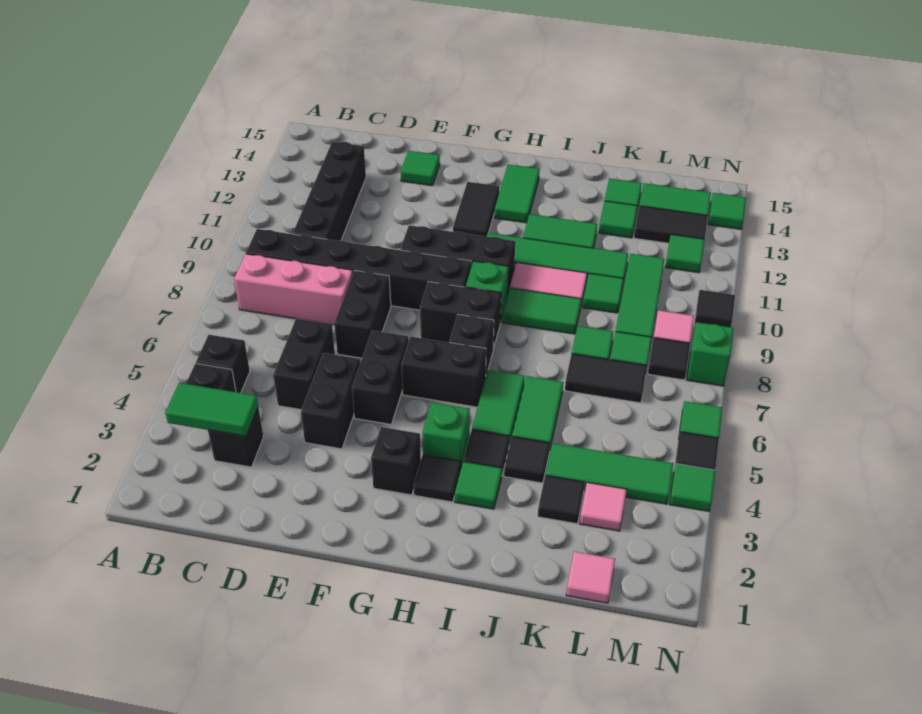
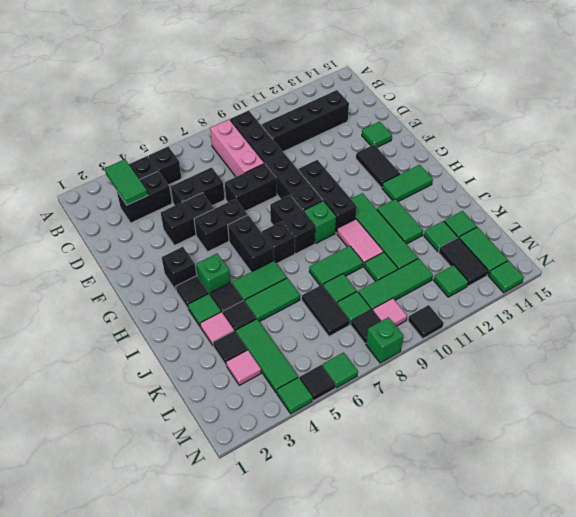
black 1x1 brick [208,407,263,467] -> black 1x2 brick [117,171,172,223]
black 1x2 tile [453,182,500,237] -> black 1x2 tile turned to [356,145,400,188]
green 1x2 tile [502,288,581,334] -> green 1x2 tile turned to [309,246,363,285]
pink 1x1 tile [566,552,615,603] -> pink 1x1 tile moved to [200,312,234,345]

